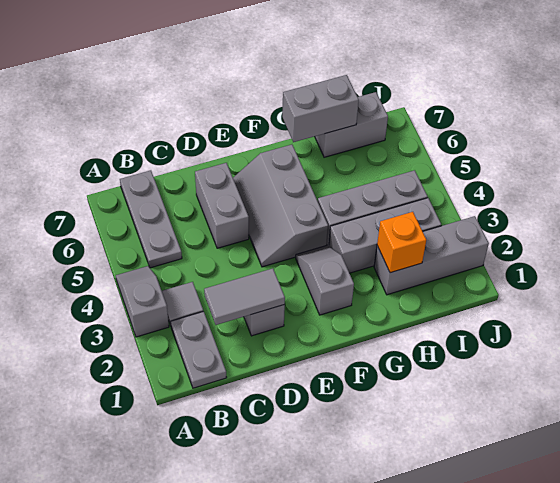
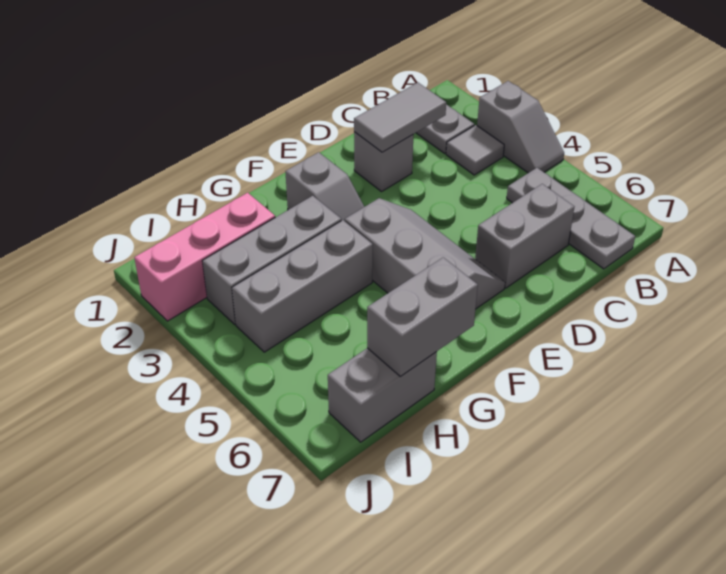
grey 1x2 brick [195,163,249,248] -> grey 1x2 brick turned to [475,184,574,288]
grey 1x3 brick [374,216,489,295] -> pink 1x3 brick [134,193,275,321]
orange 1x1 brick [377,212,426,273] -> none

